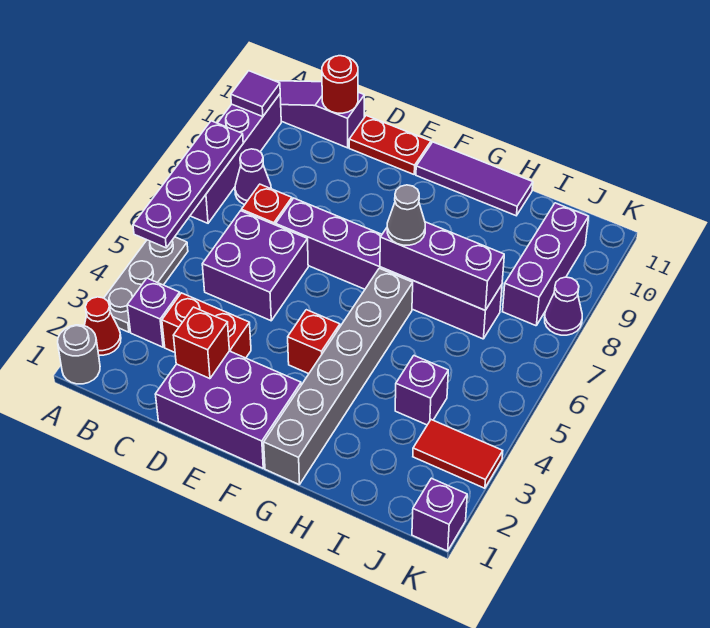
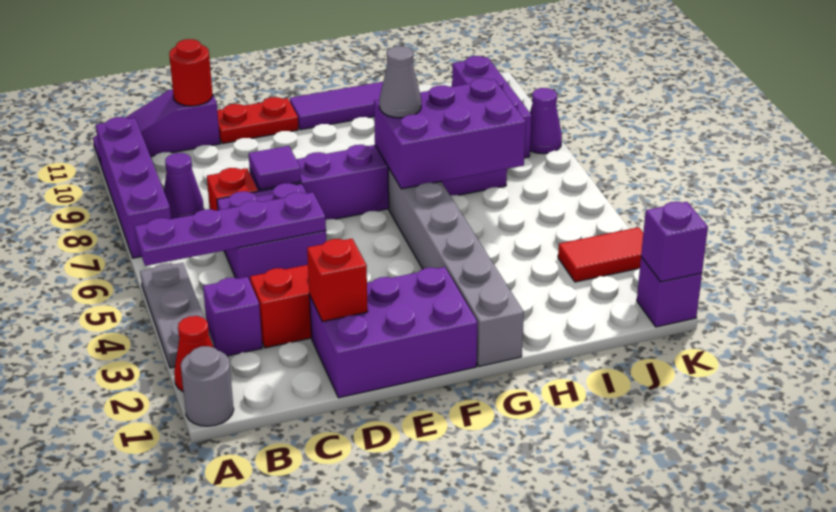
purple 1x4 plate [133,121,243,248] -> purple 1x4 plate turned to [134,192,326,266]
purple 1x1 tile [231,71,280,116] -> purple 1x1 tile moved to [249,146,301,189]
red 1x1 brick [288,310,340,374] -> none
purple 1x3 brick [380,222,504,310] -> purple 2x3 brick [374,78,526,189]
purple 1x1 brick [395,356,448,425] -> purple 1x1 brick moved to [641,202,708,282]

